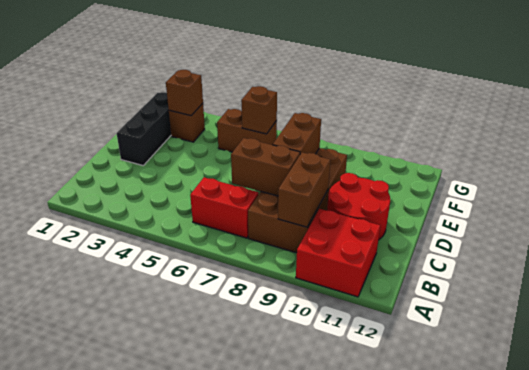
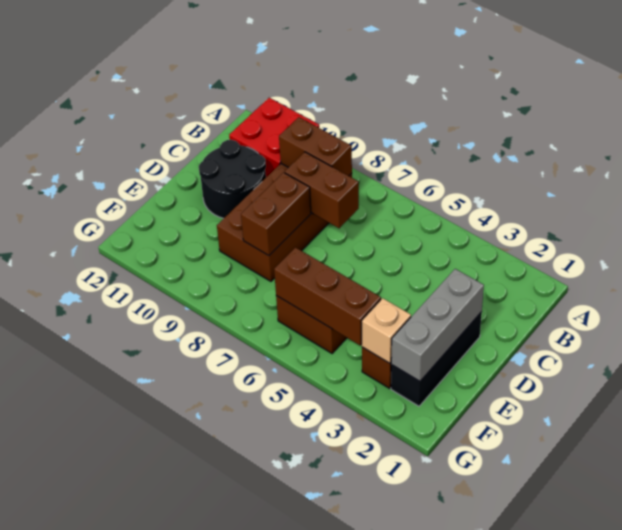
red 1x2 brick [190,177,259,238] -> none
brown 1x2 brick [278,152,330,227] -> brown 1x2 brick turned to [279,117,352,176]
red 2x2 round brick [327,173,390,240] -> black 2x2 round brick [199,140,266,218]
none -> grey 1x3 brick [391,269,484,381]
brown 1x1 brick [166,70,203,116] -> tan 1x1 brick [362,298,411,363]
brown 1x1 brick [241,86,277,134] -> brown 1x3 brick [274,248,381,345]

